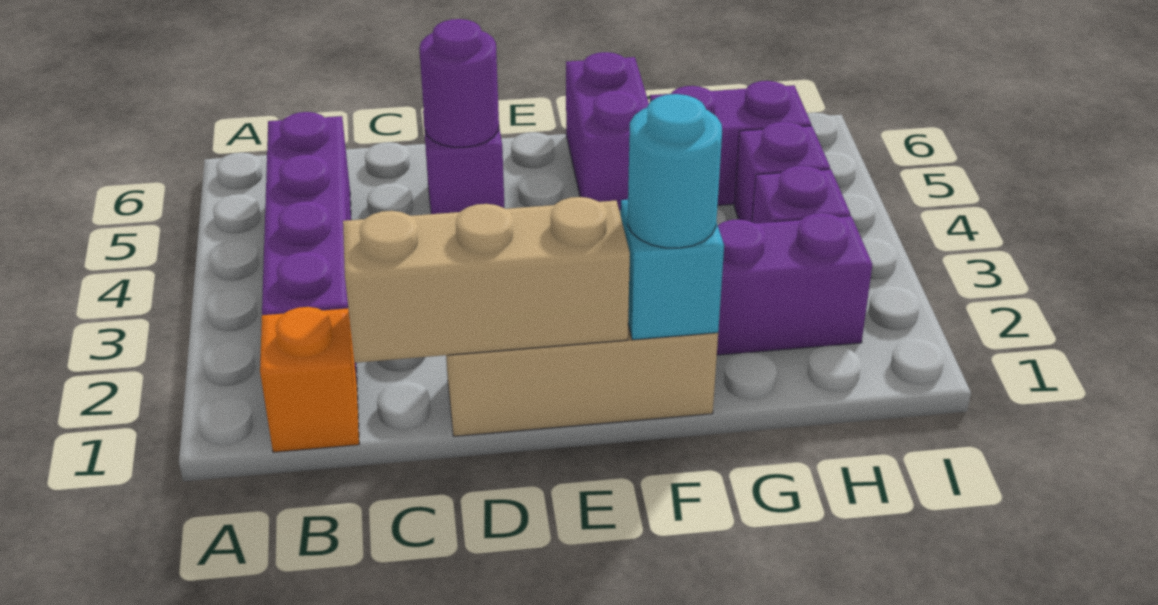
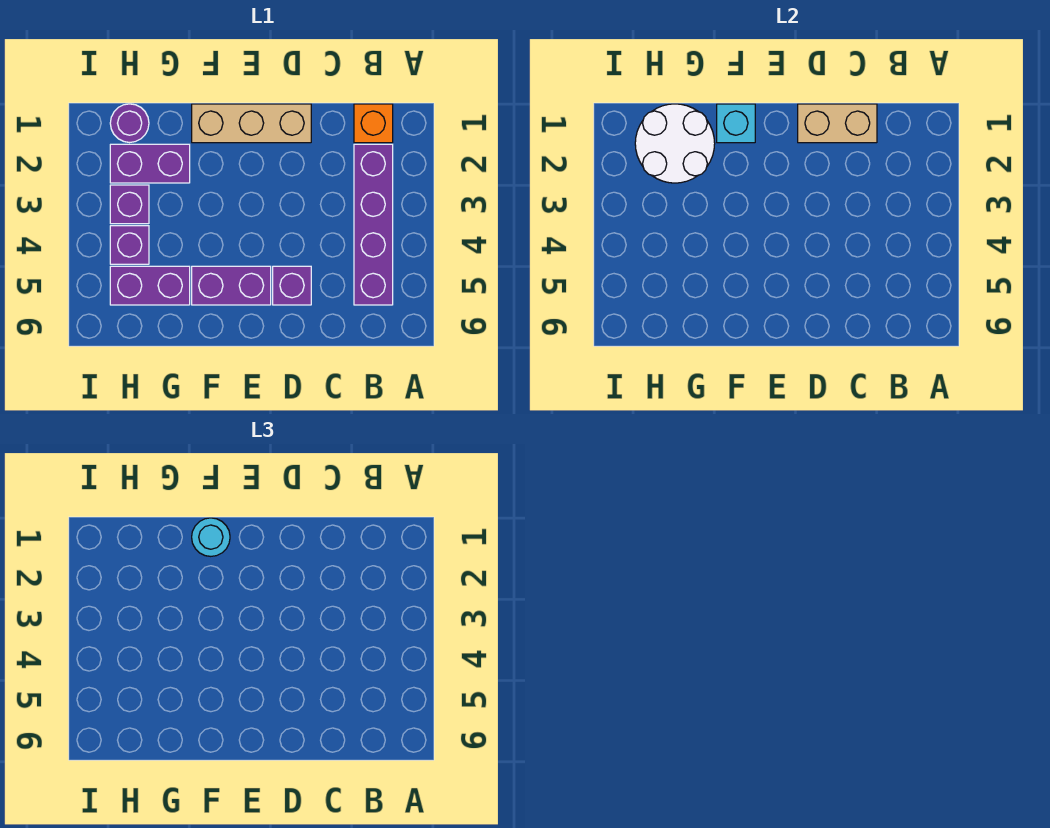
tan 1x3 brick [343,197,630,363] -> tan 1x2 brick [798,104,877,143]
purple 1x1 round brick [419,19,499,147] -> purple 1x1 round brick moved to [110,104,149,143]
purple 1x2 brick [566,52,649,211] -> purple 1x2 brick turned to [192,266,271,305]
none -> white 2x2 round brick [635,104,715,183]

